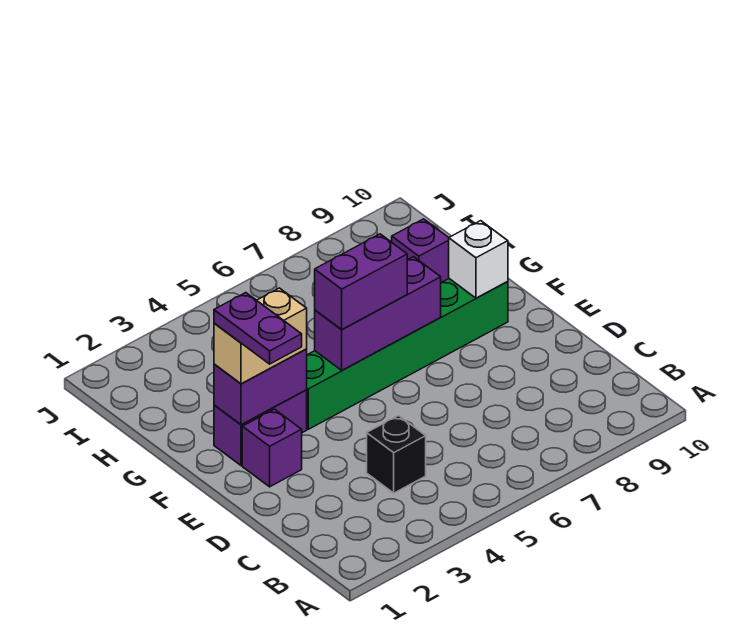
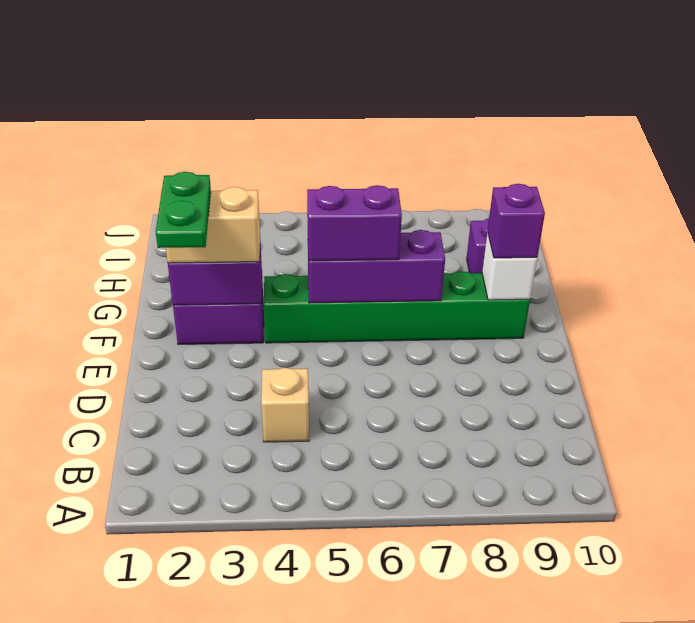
black 1x1 brick [367,416,426,493] -> tan 1x1 brick [261,368,309,442]
purple 1x1 brick [242,409,302,487] -> purple 1x1 brick moved to [488,184,545,258]
purple 1x2 plate [214,293,302,364] -> green 1x2 plate [156,172,211,248]

